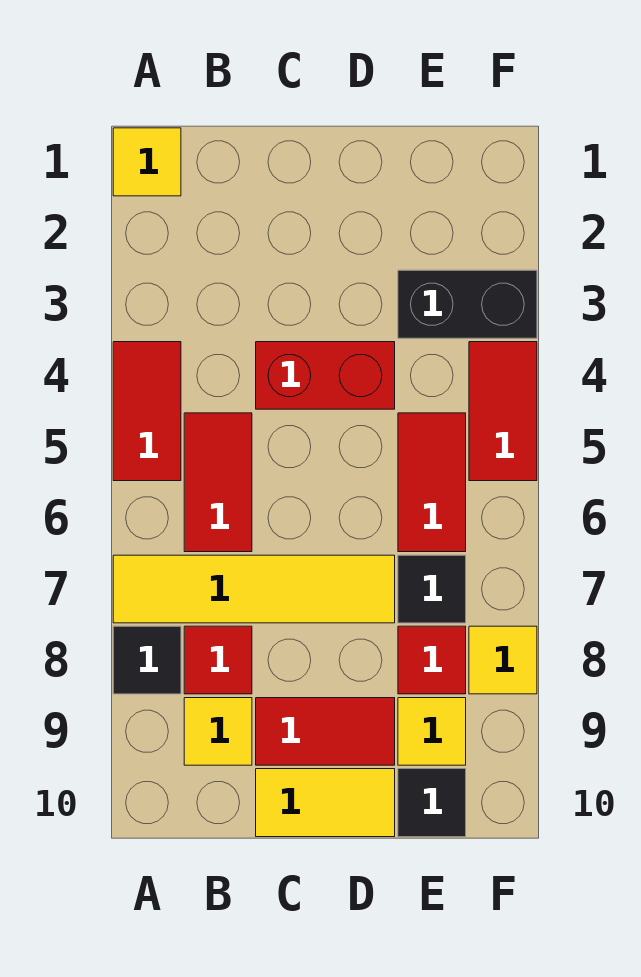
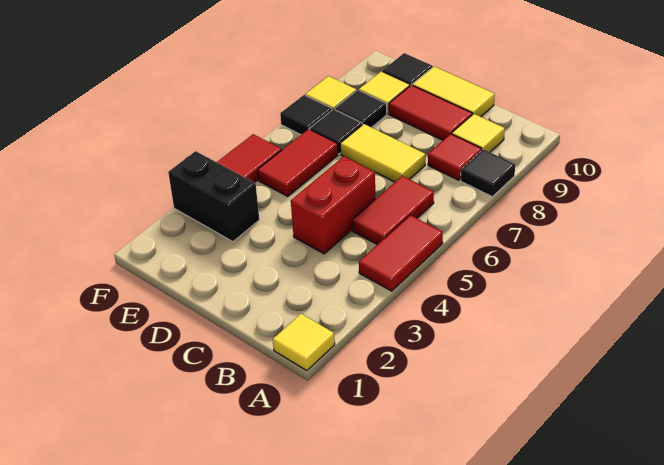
yellow 1x4 tile [113,555,395,623] -> yellow 1x2 tile [340,124,425,182]
red 1x2 brick [256,342,395,409] -> red 1x2 brick turned to [291,156,376,254]
red 1x1 tile [398,626,466,694] -> black 1x1 tile [335,90,387,128]
none -> black 1x1 tile [280,95,332,135]

